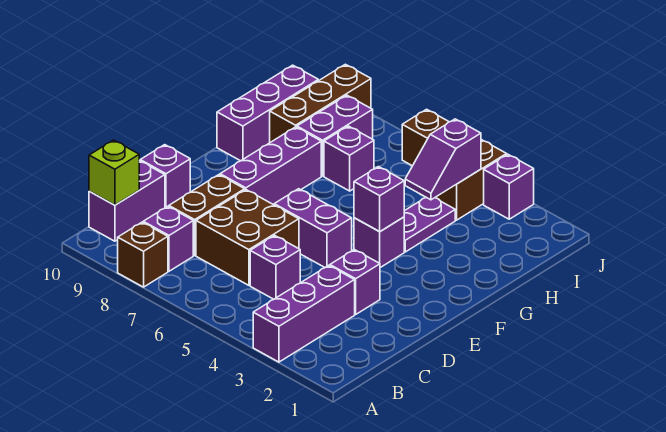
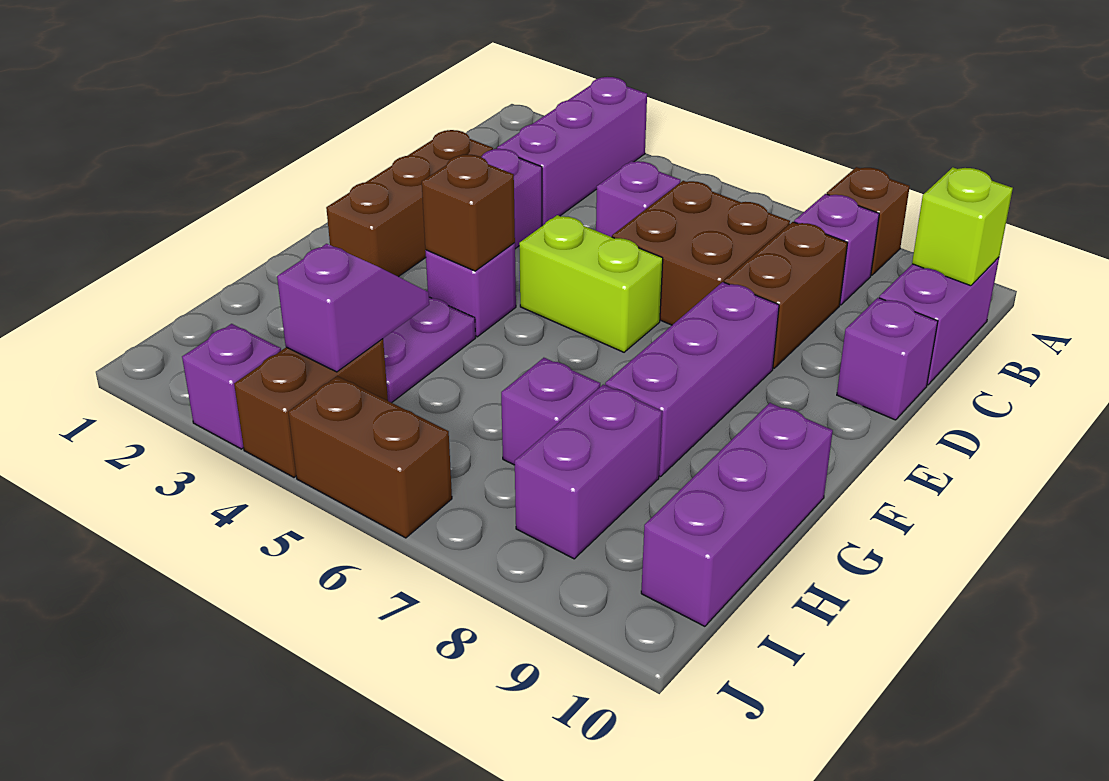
purple 1x2 brick [274,189,352,267] -> lime 1x2 brick [519,215,663,352]
purple 1x1 brick [354,167,404,232] -> brown 1x1 brick [422,154,515,271]
brown 1x3 brick [270,64,371,142] -> brown 1x3 brick moved to [326,130,493,277]

